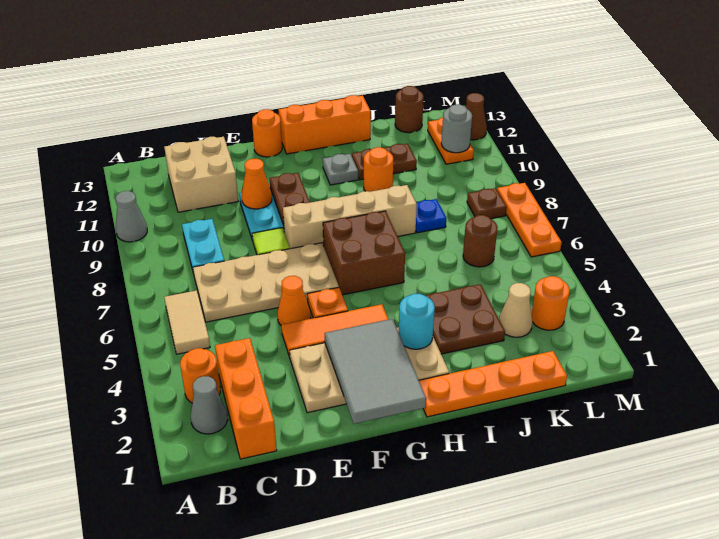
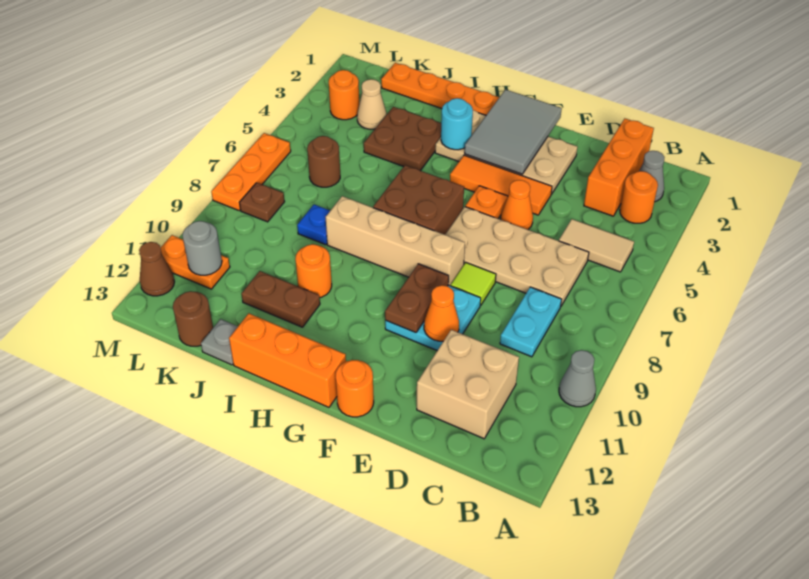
tan 1x2 tile [164,290,210,354] -> tan 1x2 tile turned to [559,219,634,272]
grey 1x1 plate [323,154,358,185] -> grey 1x1 plate moved to [201,319,238,365]
orange 1x2 plate [428,117,474,164] -> orange 1x2 plate turned to [161,235,230,289]

